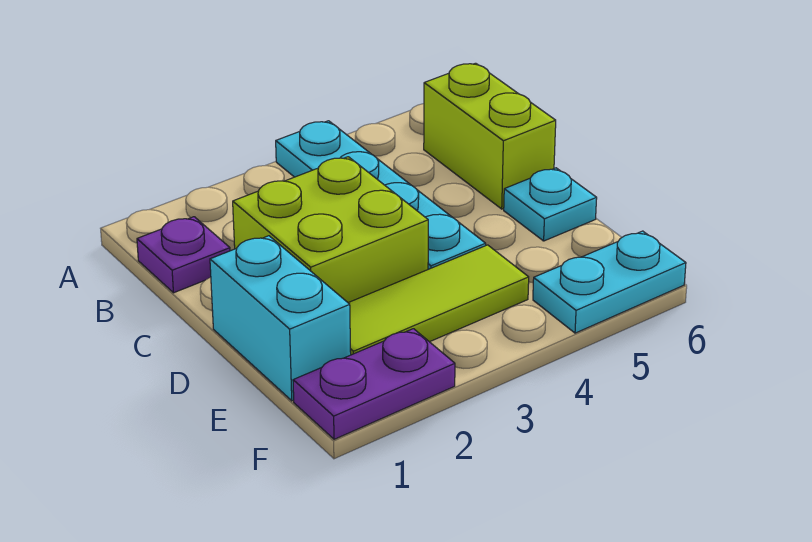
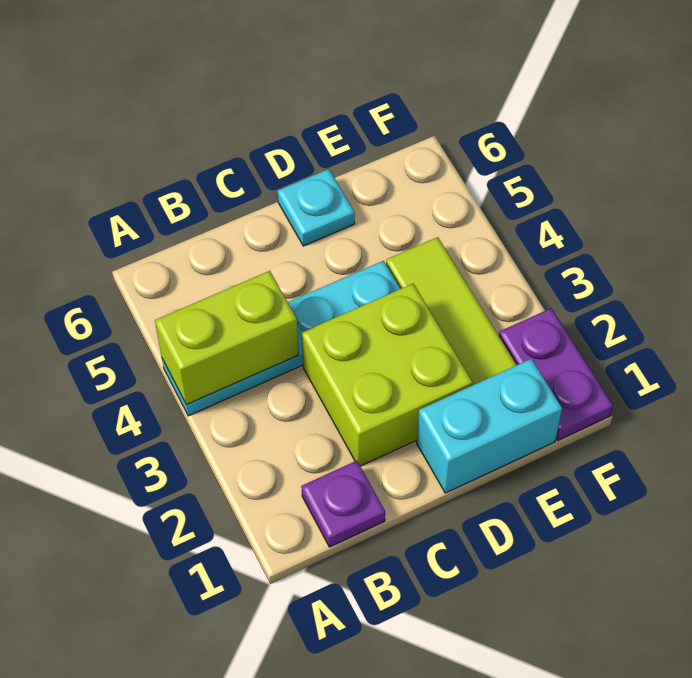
lime 1x2 brick [424,63,556,209] -> lime 1x2 brick moved to [155,271,299,405]
cyan 1x2 plate [533,231,686,333] -> none

